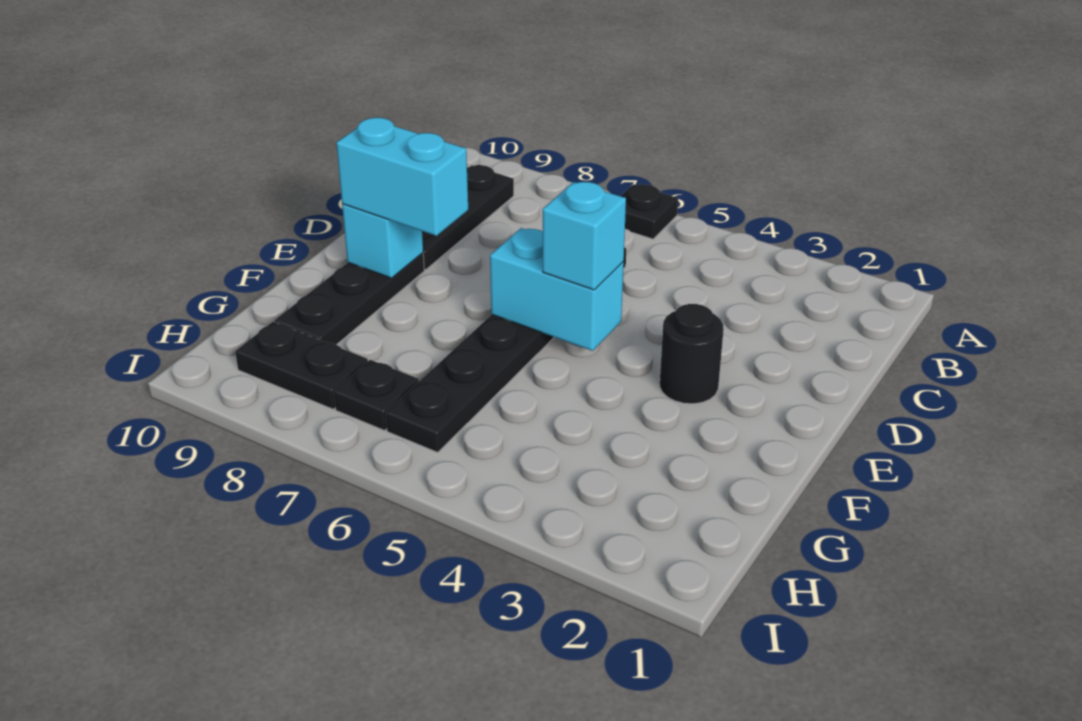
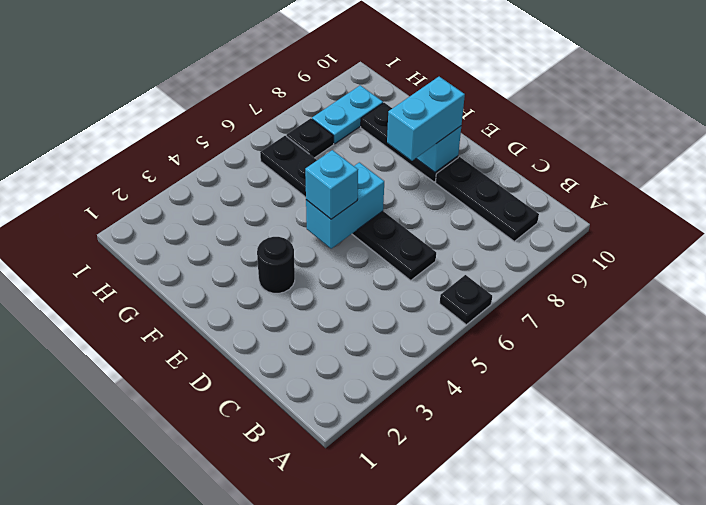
black 1x2 plate [235,322,368,409] -> cyan 1x2 plate [312,85,383,144]

